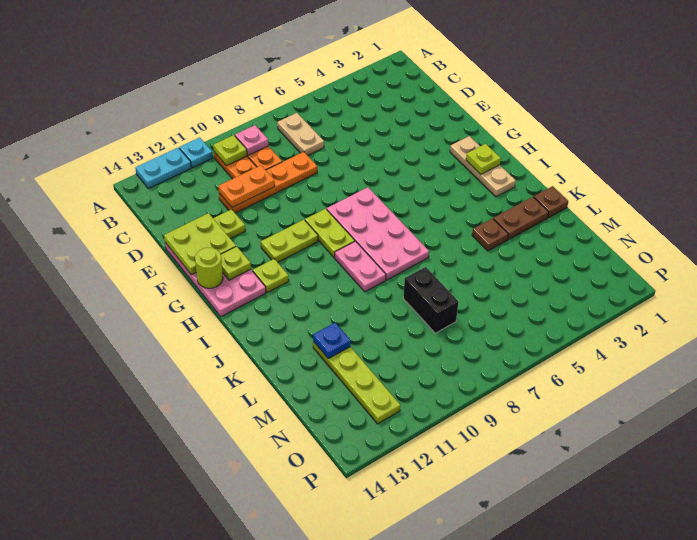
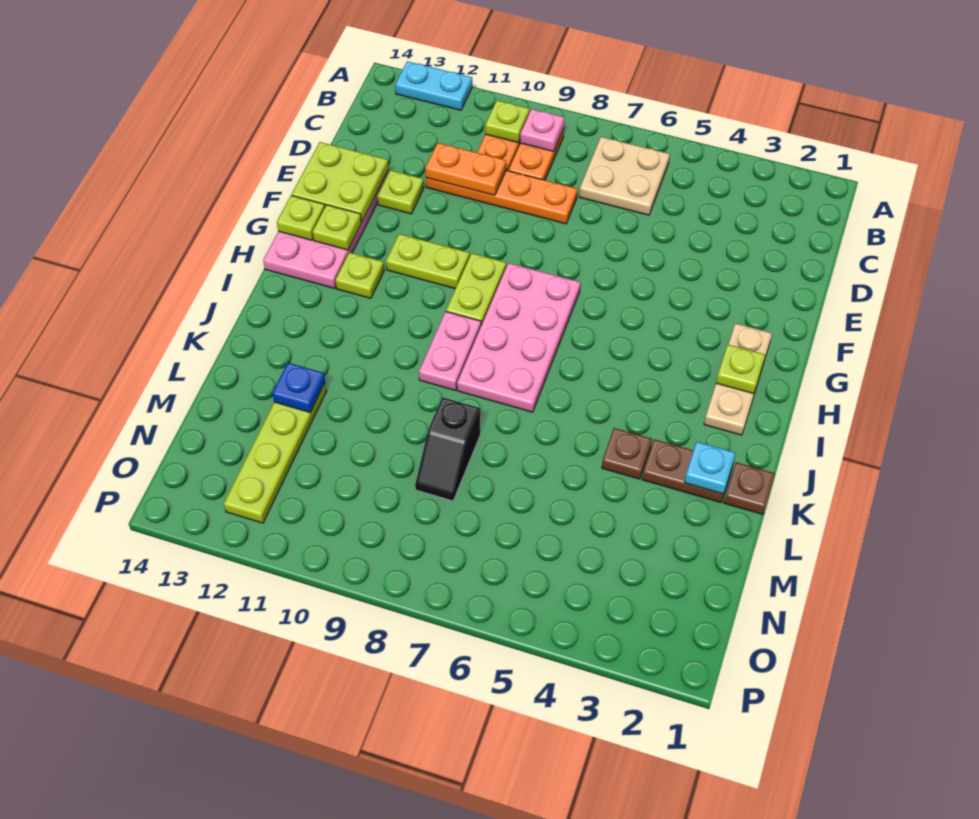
cyan 1x1 plate [179,137,213,168] -> cyan 1x1 plate moved to [684,442,735,494]
tan 1x2 plate [277,113,324,156] -> tan 2x2 plate [579,137,670,215]
lime 1x1 round brick [195,248,223,288] -> lime 1x1 plate [277,195,325,240]
black 1x2 brick [403,267,458,333] -> black 1x2 slope [415,397,480,501]

